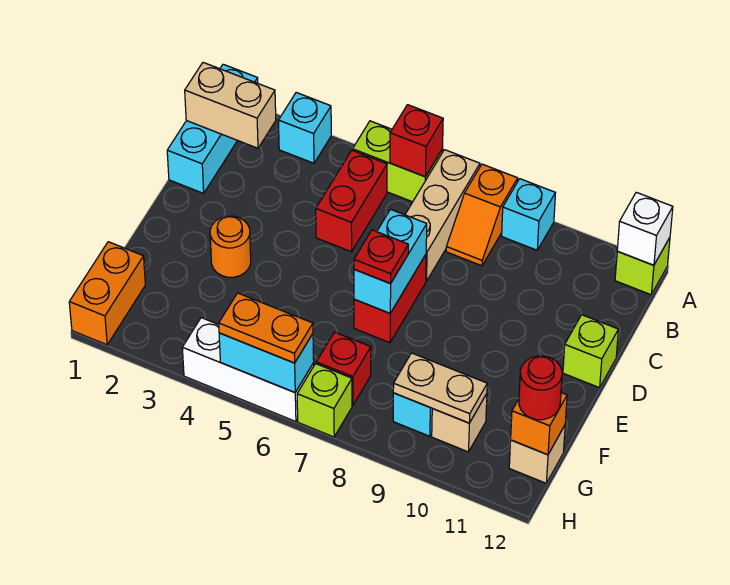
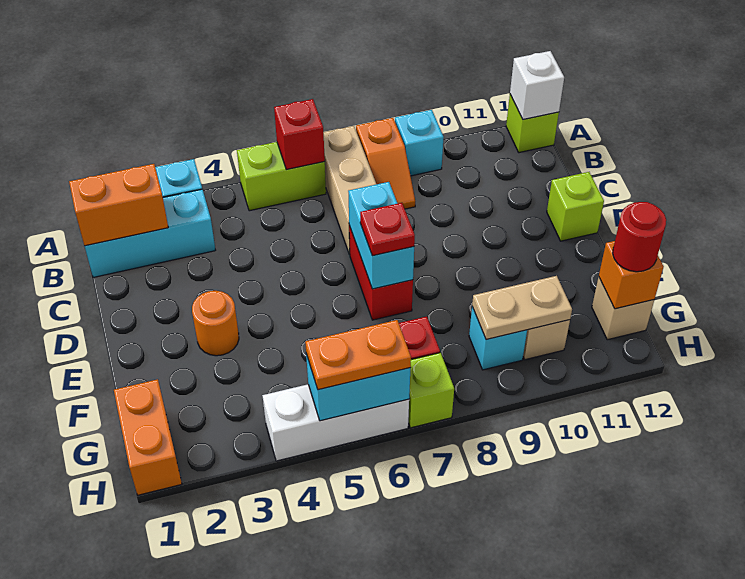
cyan 1x3 brick [167,64,258,193] -> cyan 1x3 brick turned to [85,189,215,278]
tan 1x2 brick [185,63,276,148] -> orange 1x2 brick [69,164,168,246]
red 1x2 brick [316,150,387,252] -> none

